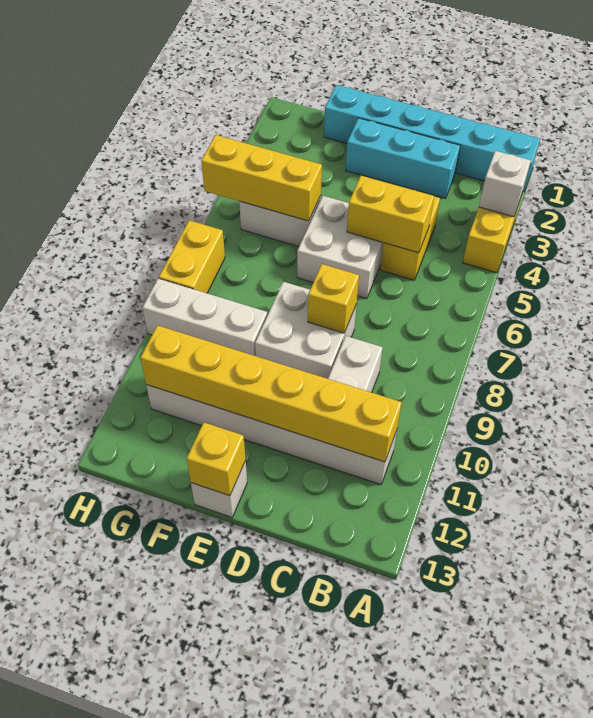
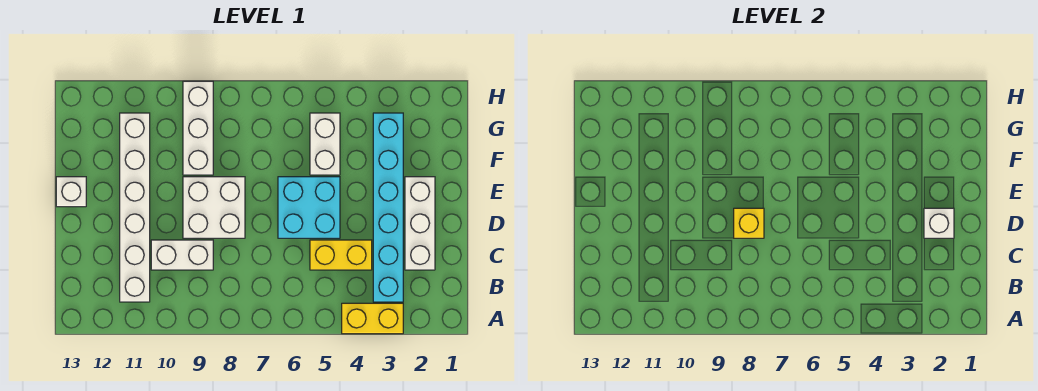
cyan 1x6 brick [324,85,540,192] -> cyan 1x6 brick moved to [373,113,403,302]
white 1x1 brick [479,151,531,217] -> white 1x1 brick moved to [924,208,954,238]
yellow 1x6 brick [140,325,402,462] -> none
cyan 1x3 brick [346,118,460,198] -> white 1x3 brick [405,177,435,270]
yellow 1x2 brick [347,175,434,253] -> none
white 2x2 brick [297,196,383,299] -> cyan 2x2 brick [278,177,340,238]
yellow 1x1 brick [187,423,246,496] -> none
yellow 1x3 brick [201,135,322,221] -> none
yellow 1x2 brick [159,220,225,293] -> none

